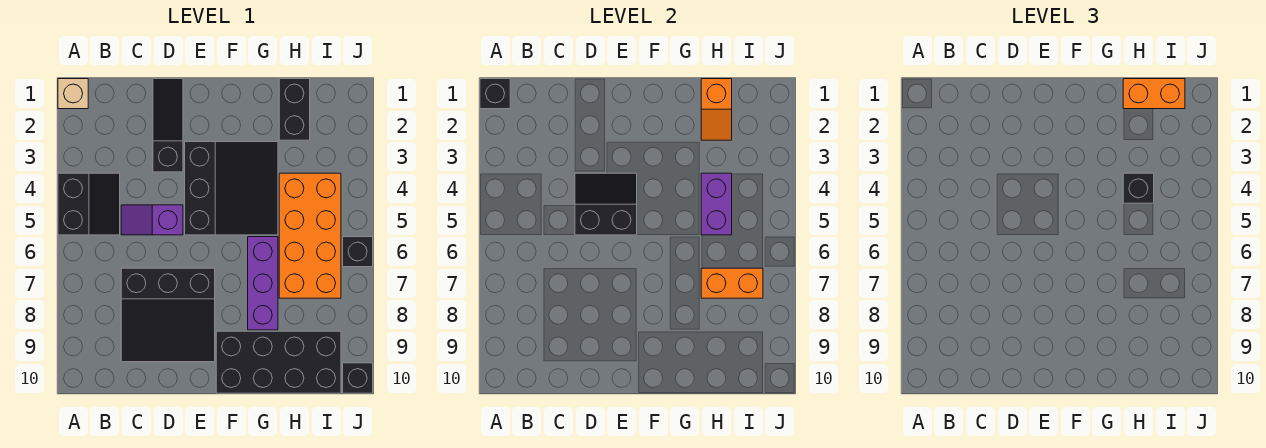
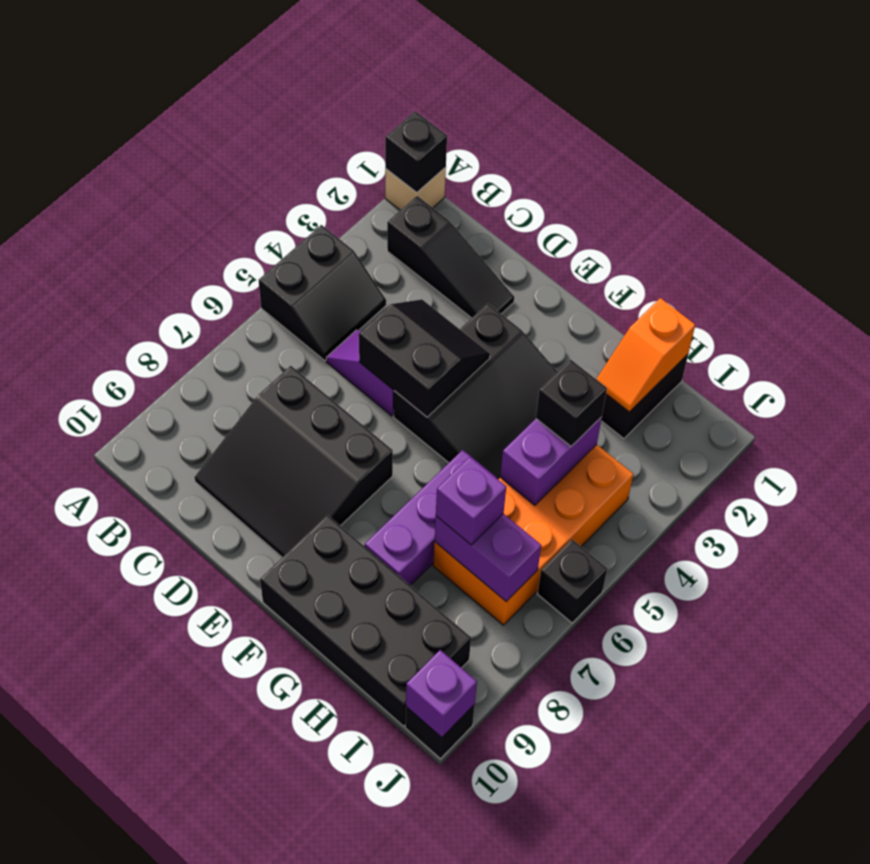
black 1x3 slope [153,79,183,172] -> black 1x3 slope turned to [387,196,514,318]
orange 1x2 brick [1123,79,1185,109] -> none
orange 1x2 brick [701,268,763,298] -> purple 1x2 brick [435,514,541,602]
none -> purple 1x1 brick [436,457,506,545]
none -> purple 1x1 brick [406,650,477,738]

